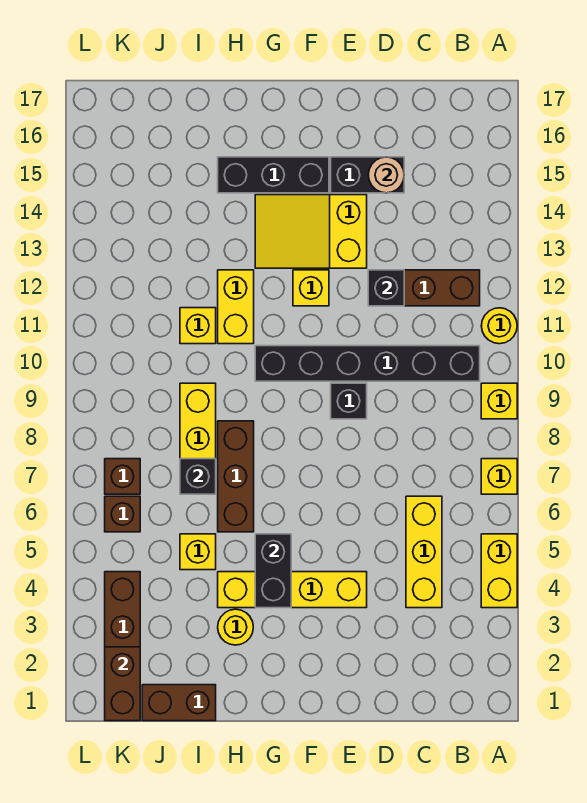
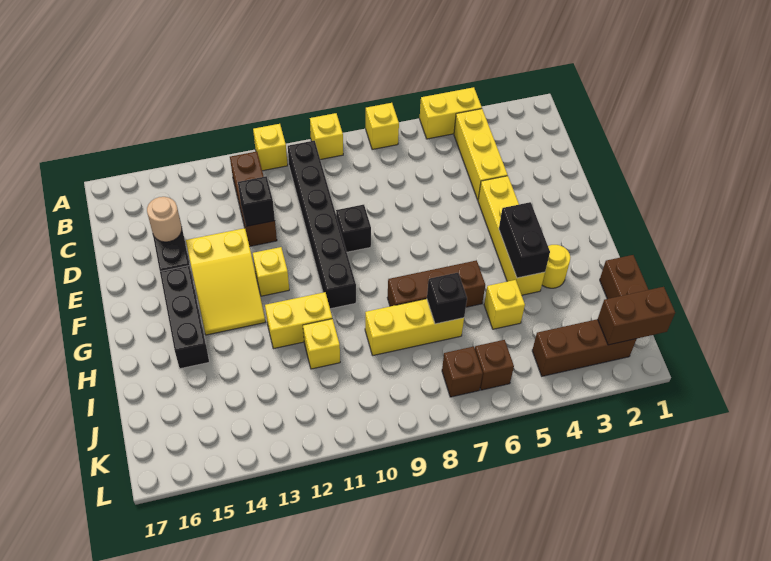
yellow 1x1 round brick [481,308,517,344] -> yellow 1x1 brick [253,124,288,171]
yellow 1x3 brick [406,496,442,608] -> yellow 1x3 brick turned to [454,109,508,200]
black 1x2 brick [255,534,291,608] -> black 1x2 brick turned to [499,202,550,278]

